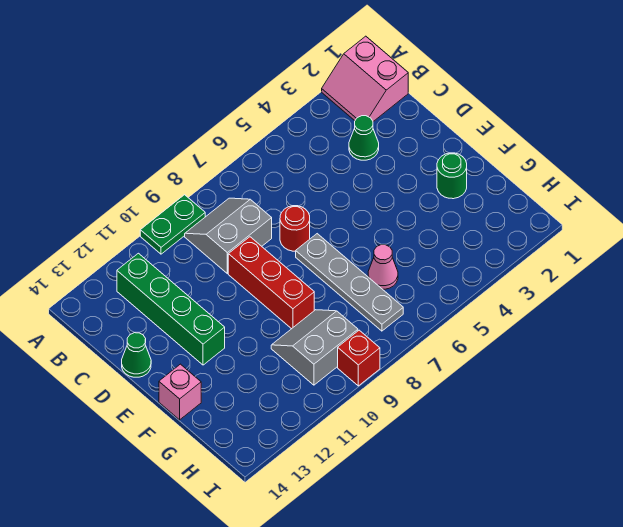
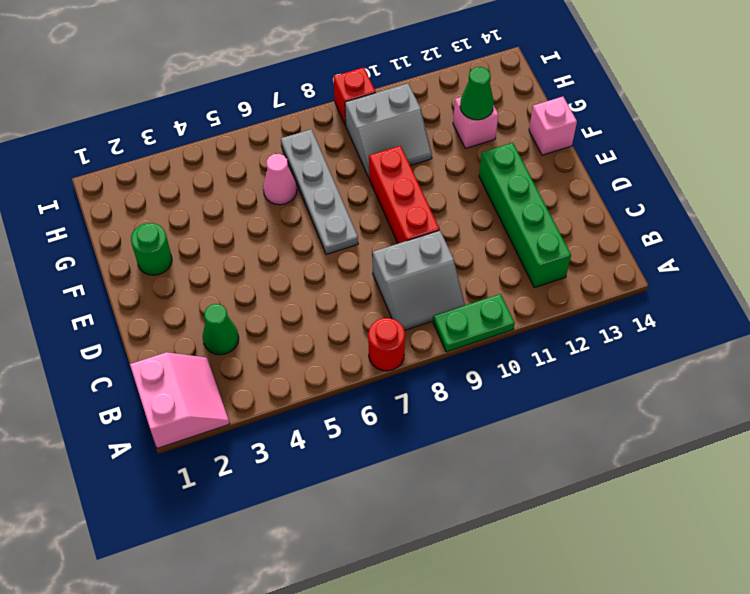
red 1x1 round brick [280,206,310,251] -> red 1x1 round brick moved to [368,318,405,371]
green 1x1 cone [122,333,151,377] -> green 1x1 cone moved to [460,67,494,120]
none -> pink 1x1 brick [453,97,498,148]

